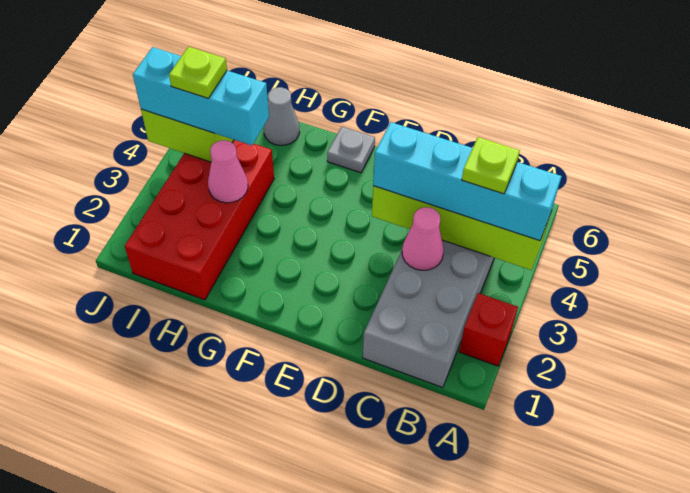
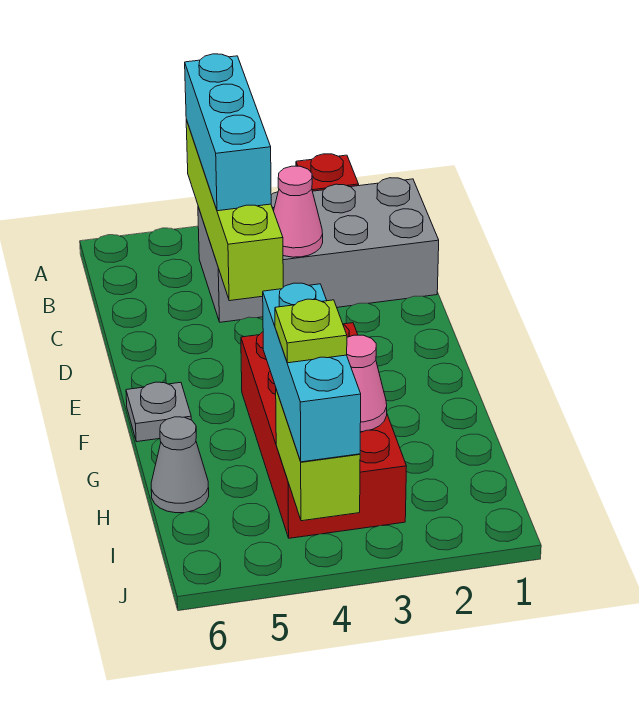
cyan 1x4 brick [373,122,562,241] -> cyan 1x3 brick [185,54,271,211]
lime 1x1 plate [462,137,520,194] -> none
red 2x4 brick [125,140,274,300] -> red 2x4 brick turned to [241,323,407,538]

